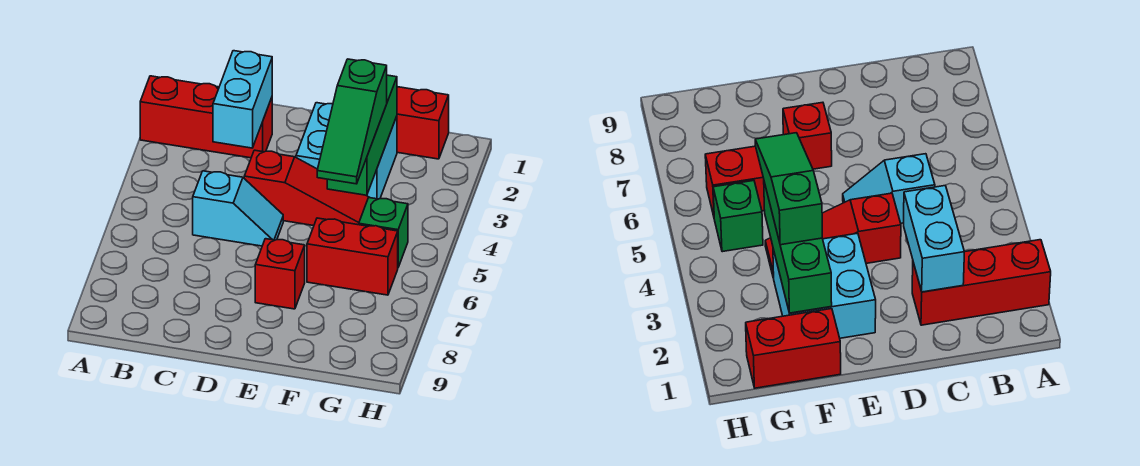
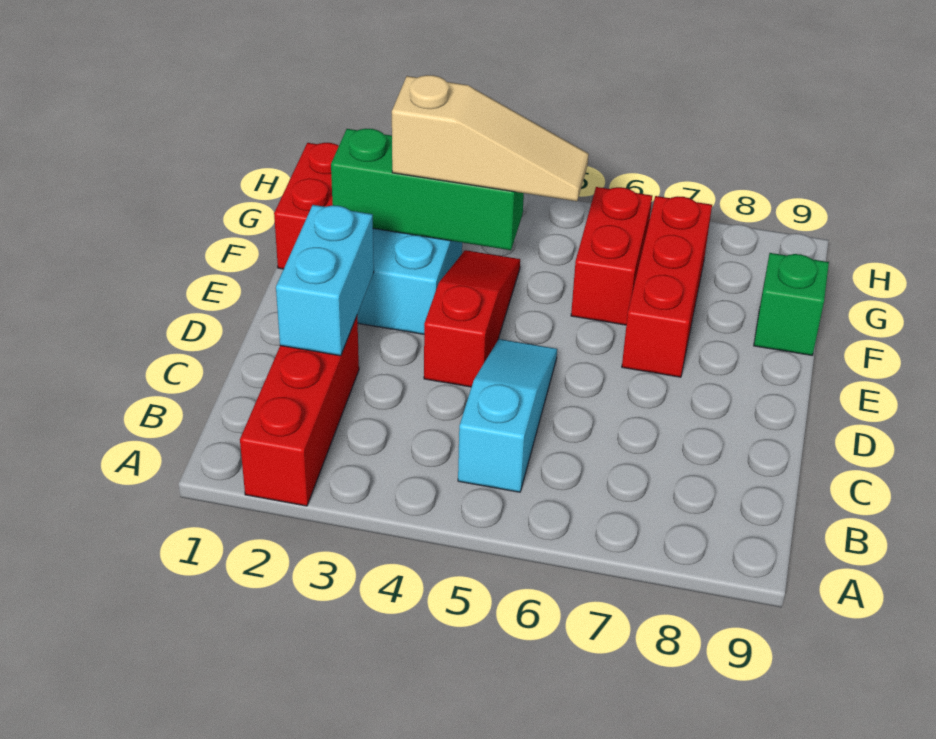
cyan 1x2 brick [213,51,272,148] -> cyan 1x2 brick turned to [276,205,374,356]
cyan 1x2 slope [193,171,283,246] -> cyan 1x3 slope [458,339,557,492]
red 1x1 brick [255,239,305,309] -> red 1x3 brick [622,196,712,377]
green 1x3 slope [317,59,387,184] -> tan 1x3 slope [392,75,589,201]
green 1x1 brick [359,198,408,267] -> green 1x1 brick moved to [754,253,829,355]

